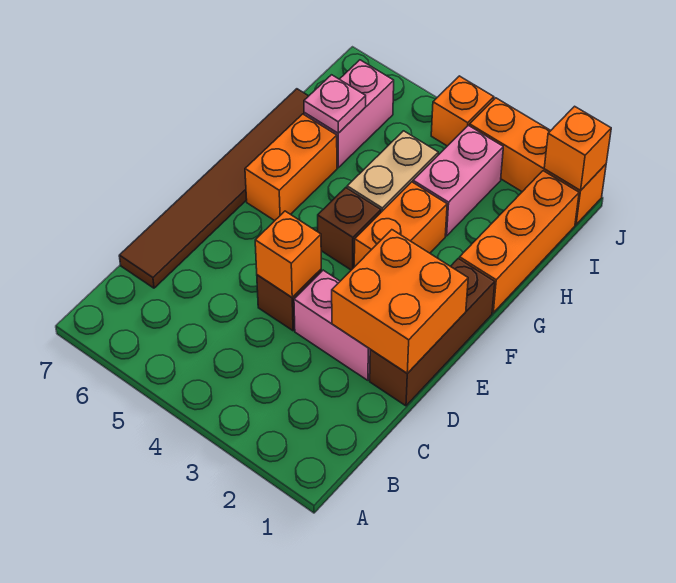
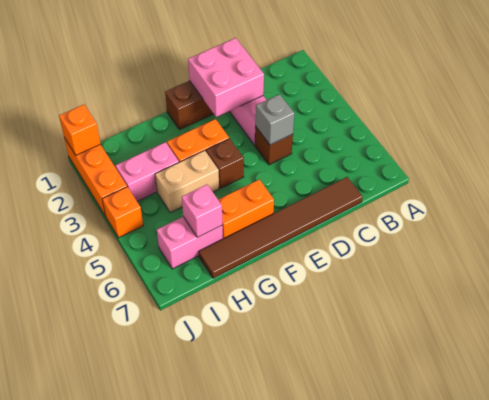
orange 2x2 brick [332,230,468,373] -> pink 2x2 brick [188,38,264,117]
orange 1x1 brick [255,211,321,297] -> grey 1x1 brick [256,94,294,145]
orange 1x3 brick [459,171,579,313] -> none
pink 1x1 plate [304,75,366,133] -> pink 1x1 brick [182,185,222,237]

